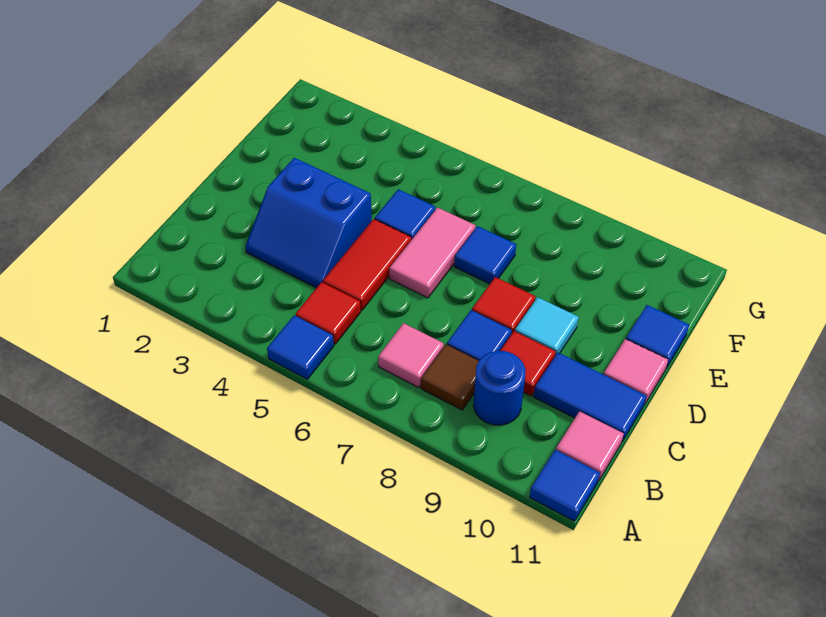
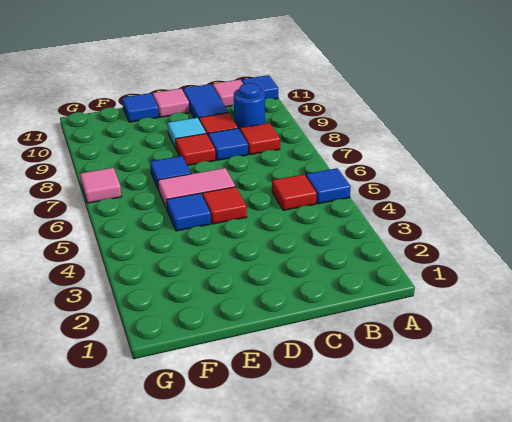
pink 1x1 tile [378,323,444,388] -> pink 1x1 tile moved to [80,168,122,203]
brown 1x1 tile [421,345,478,410] -> red 1x1 tile [240,123,280,155]
blue 2x2 slope [246,158,372,288] -> none
red 1x2 tile [323,219,411,311] -> red 1x1 tile [202,187,247,224]

